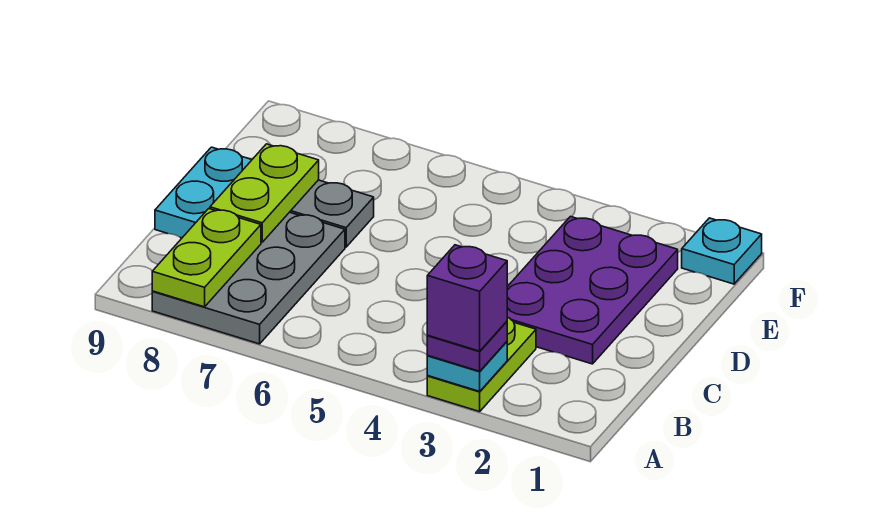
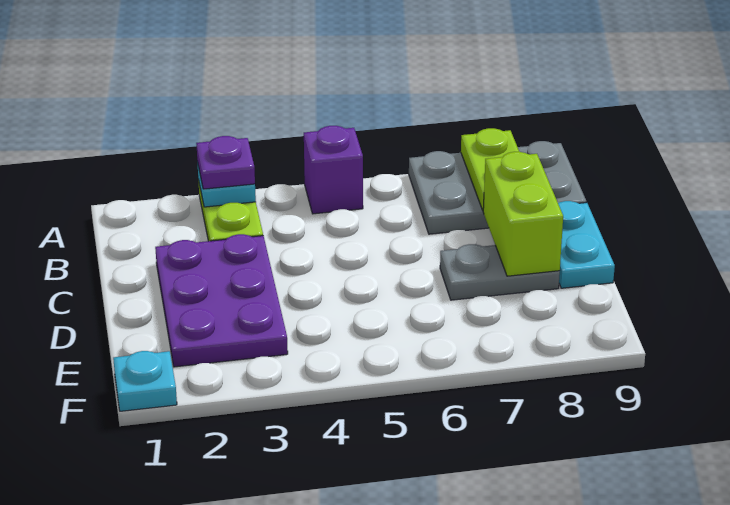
purple 1x1 brick [427,245,507,351] -> purple 1x1 brick moved to [304,126,363,214]
grey 2x3 plate [152,212,345,344] -> grey 2x3 plate turned to [409,141,586,234]
lime 1x2 plate [210,144,319,242] -> lime 1x2 brick [483,152,563,276]

